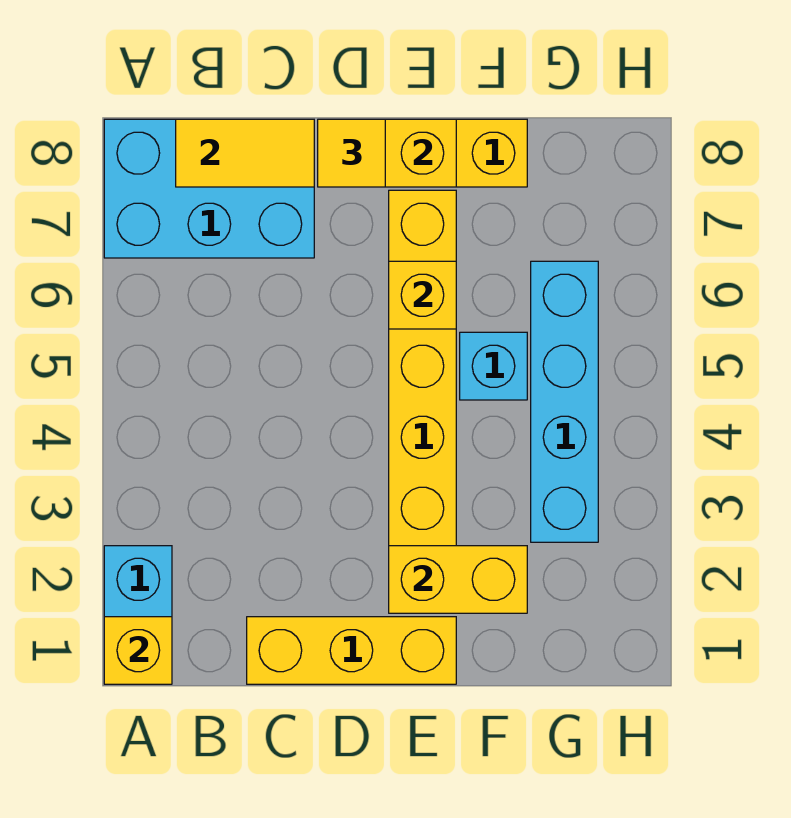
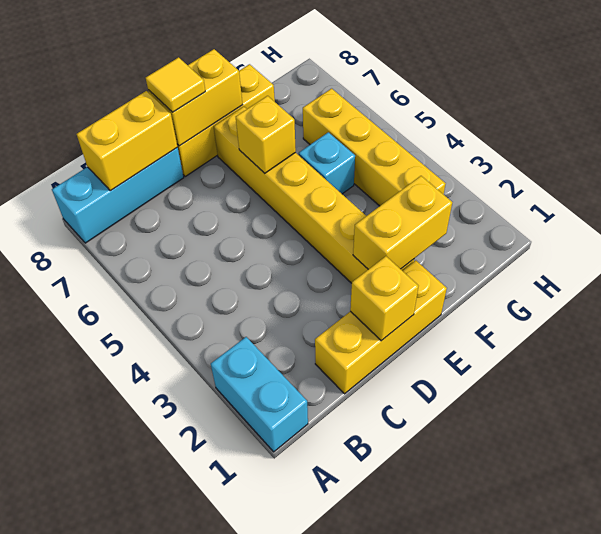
yellow 1x1 brick [104,617,172,684] -> yellow 1x1 brick moved to [350,256,418,341]
cyan 2x3 brick [104,119,314,258] -> cyan 1x3 brick [52,148,184,243]
yellow 1x2 tile [176,119,314,187] -> yellow 1x2 brick [77,91,177,191]
cyan 1x4 brick [531,261,598,542] -> yellow 1x4 brick [303,89,446,206]

